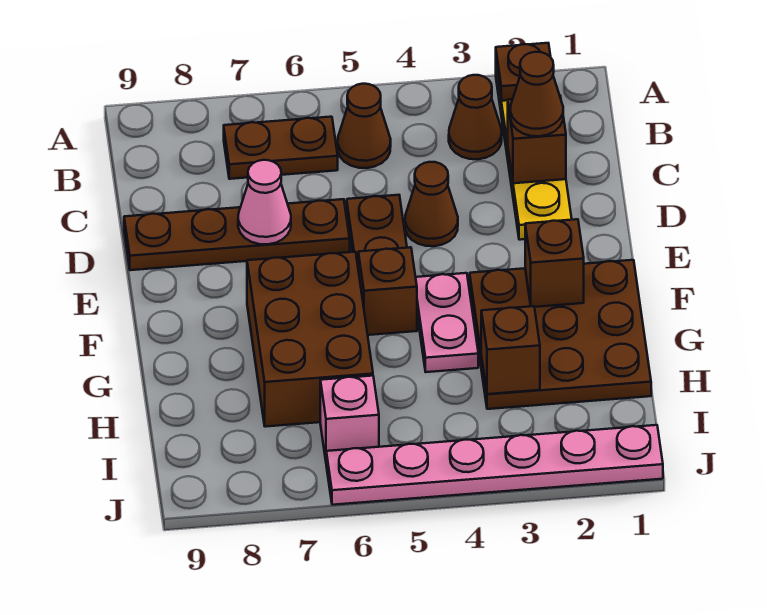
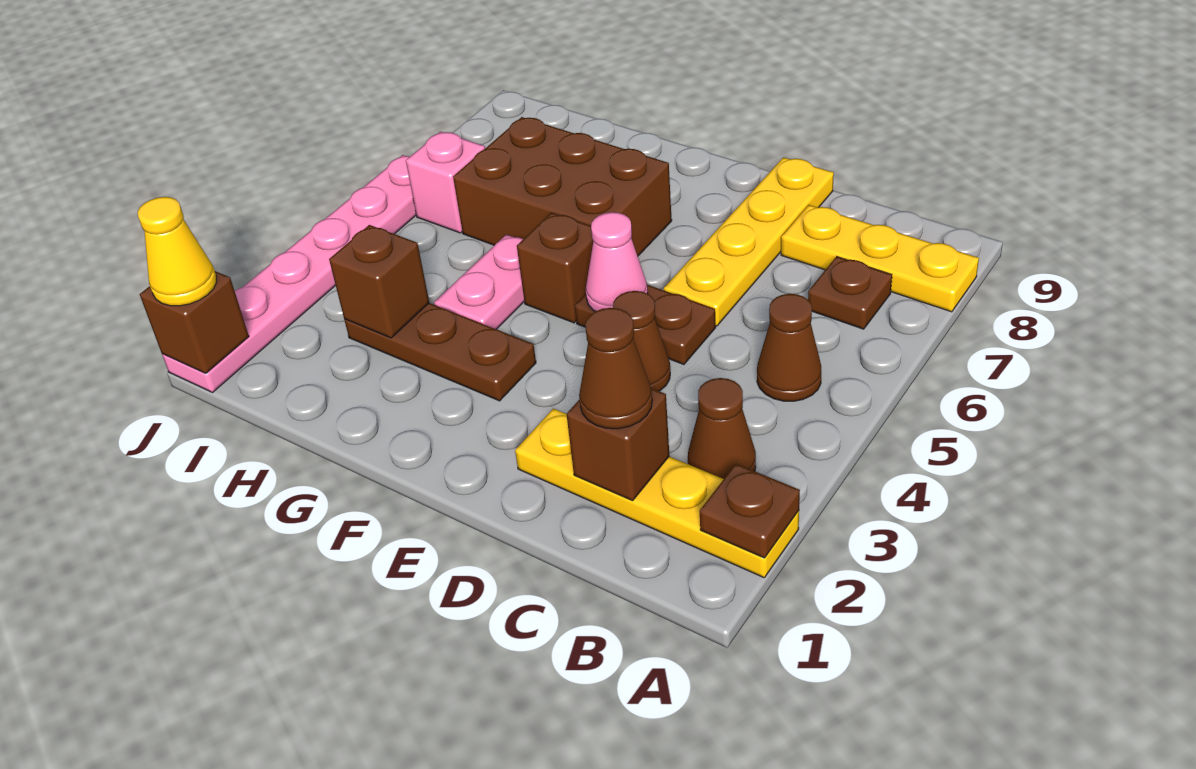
none -> yellow 1x3 plate [781,205,979,312]
brown 1x2 plate [224,117,338,179] -> brown 1x1 plate [808,257,892,329]
brown 1x4 plate [124,199,350,270] -> yellow 1x4 plate [664,157,834,326]
pink 1x1 cone [238,160,291,244] -> pink 1x1 cone moved to [586,212,648,311]
brown 3x3 plate [470,260,651,409] -> brown 1x3 plate [344,303,536,401]
brown 1x1 brick [525,219,584,307] -> brown 1x1 brick moved to [140,271,249,373]
pink 1x2 plate [416,273,478,372] -> pink 1x2 plate turned to [434,234,524,329]
none -> yellow 1x1 cone [138,197,217,306]

